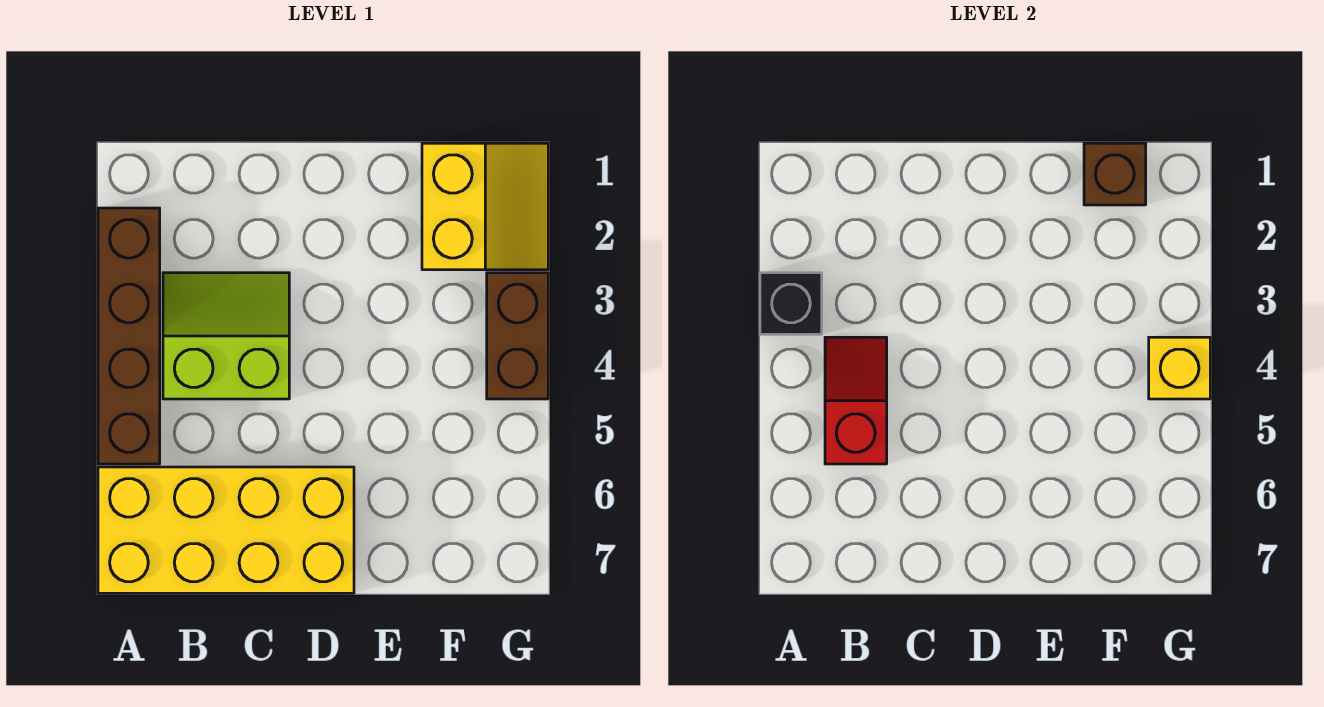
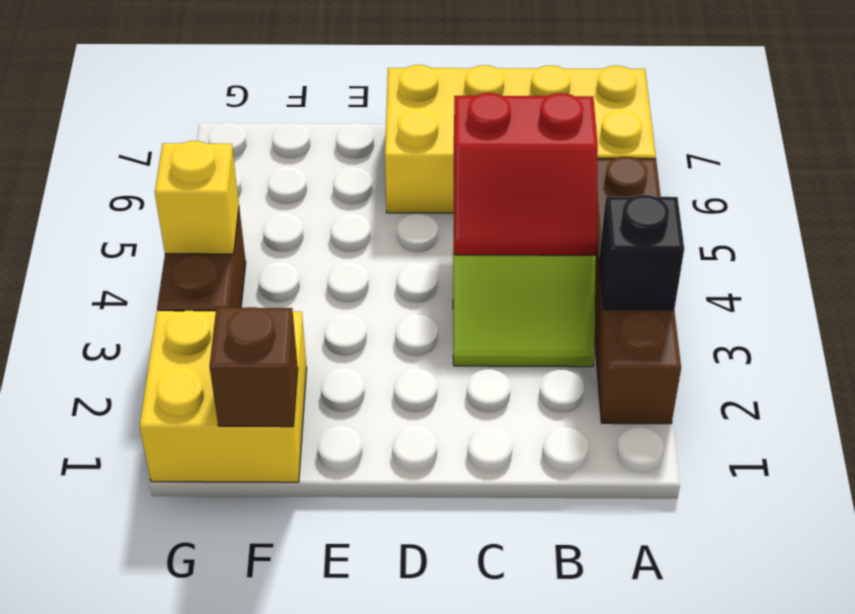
red 1x2 slope [825,337,887,464] -> red 2x2 slope [454,93,598,255]
yellow 2x2 slope [422,143,548,270] -> yellow 2x2 brick [140,311,307,482]

